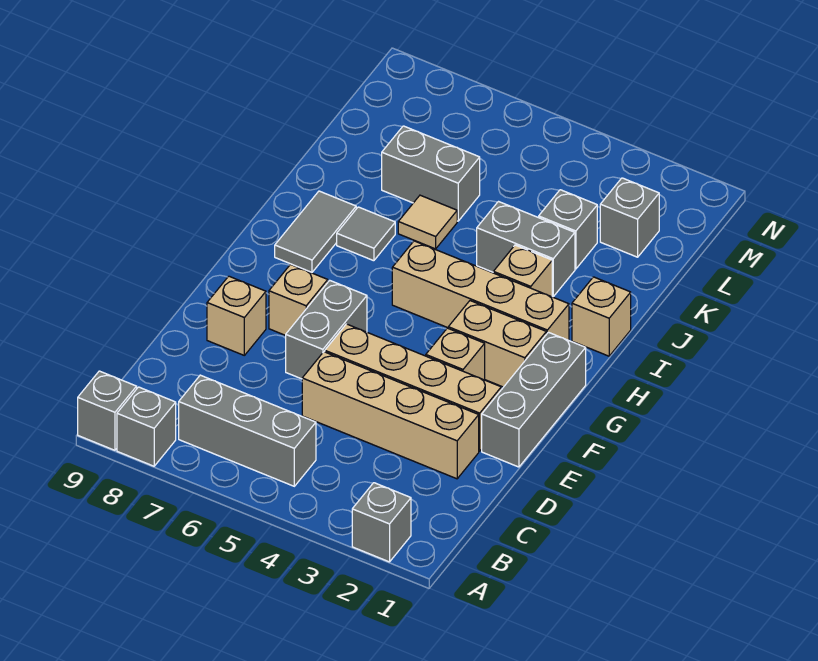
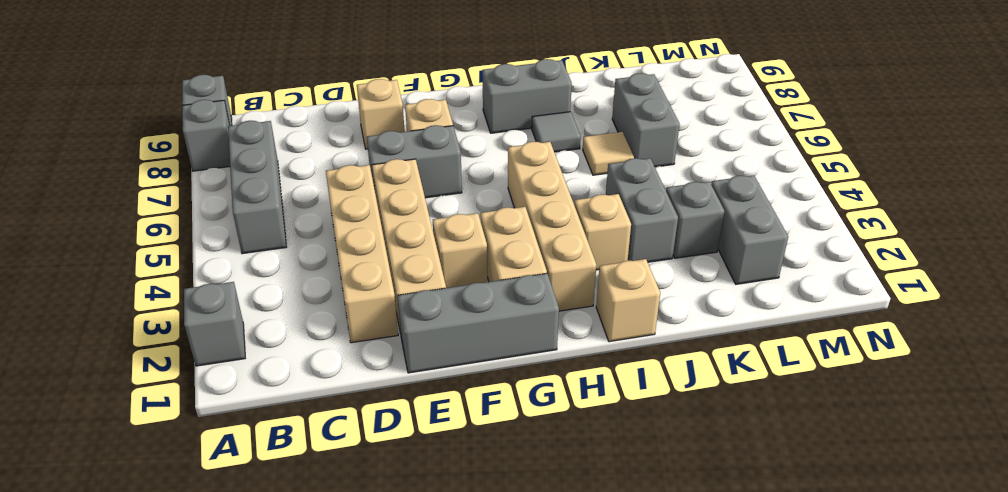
grey 1x2 tile [275,191,356,272] -> grey 1x2 brick [482,59,572,133]
grey 1x1 brick [600,178,659,257] -> grey 1x2 brick [711,175,788,284]

